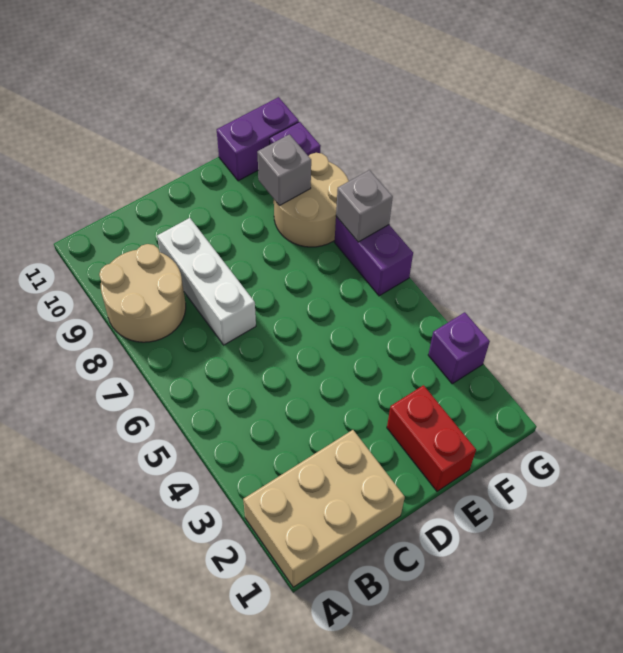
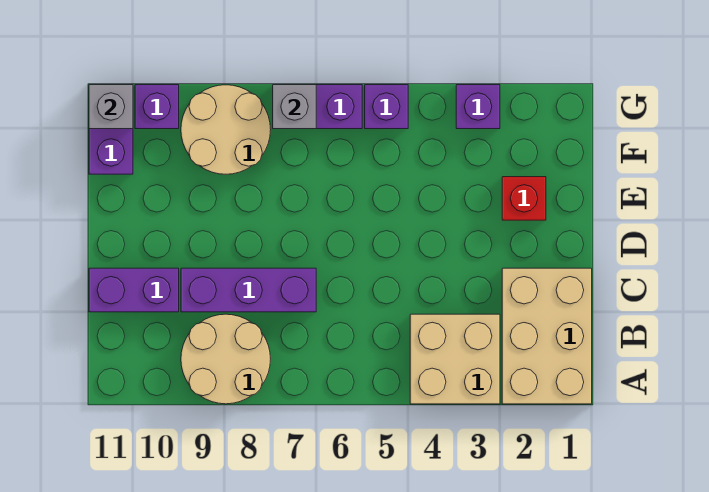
none -> tan 2x2 brick [410,314,500,404]
white 1x3 brick [157,218,256,345] -> purple 1x3 brick [181,268,316,312]
none -> purple 1x2 brick [89,268,179,312]
red 1x2 brick [387,385,476,491] -> red 1x1 brick [502,177,546,220]
grey 1x1 brick [257,134,311,206] -> grey 1x1 brick moved to [89,85,133,129]
none -> purple 1x1 brick [365,85,408,129]

